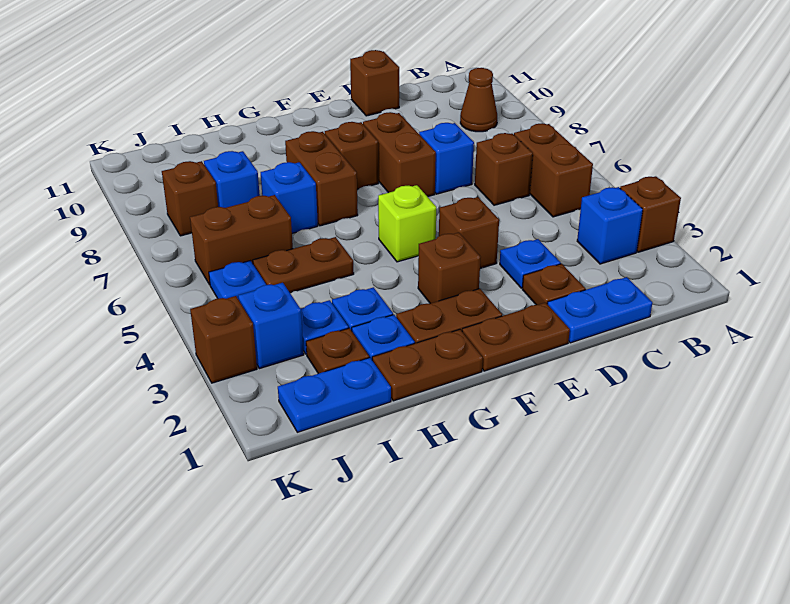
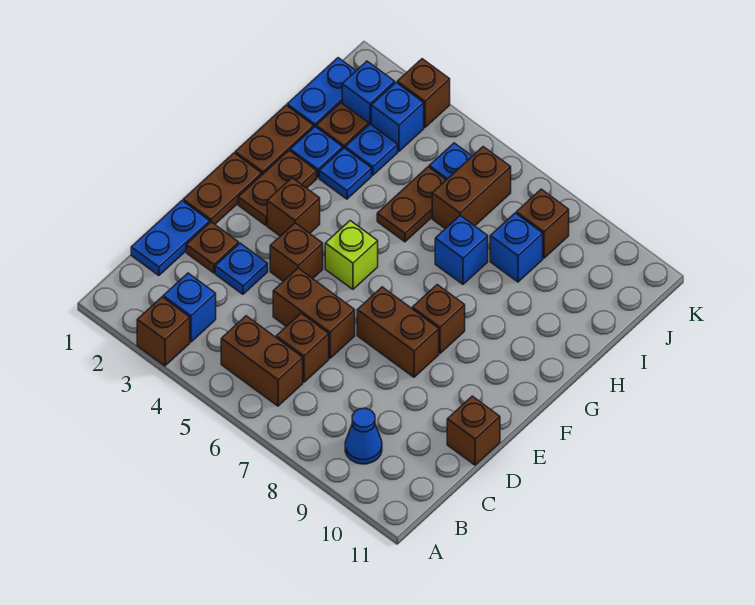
brown 1x1 cone [460,68,497,132] -> blue 1x1 cone [345,408,382,464]
blue 1x1 brick [419,123,474,194] -> blue 1x1 brick moved to [342,61,395,124]
brown 1x2 brick [285,131,358,226] -> brown 1x2 brick moved to [273,268,355,358]

